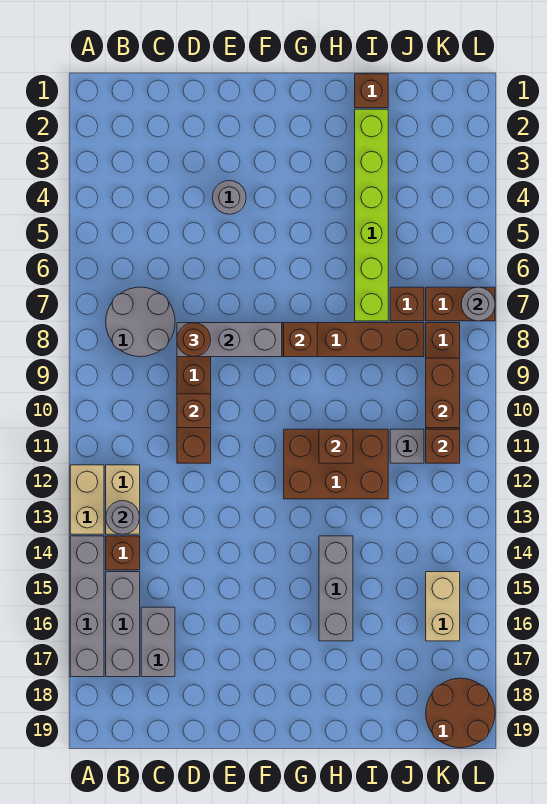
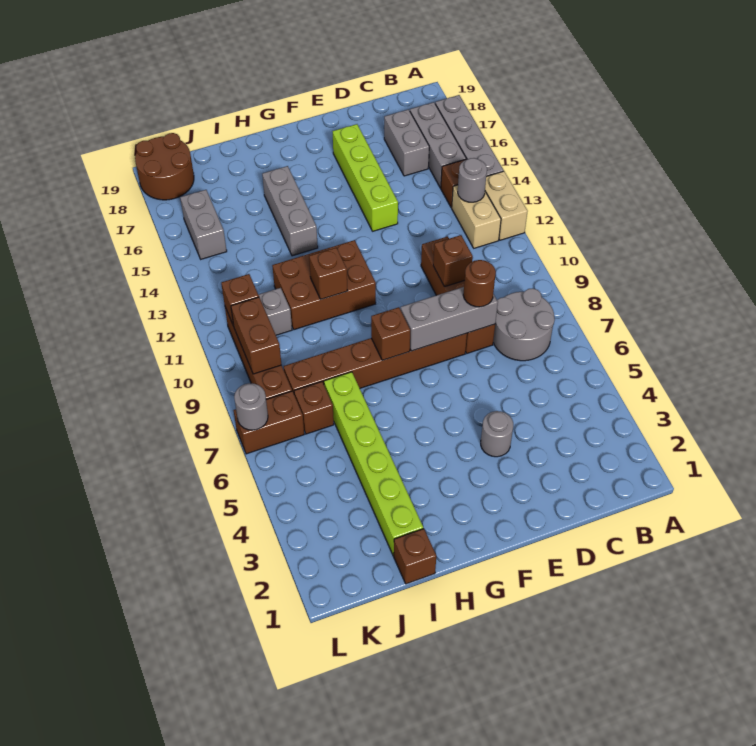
none -> lime 1x4 brick [333,124,398,231]
tan 1x2 brick [426,572,460,641] -> grey 1x2 brick [180,190,227,259]

